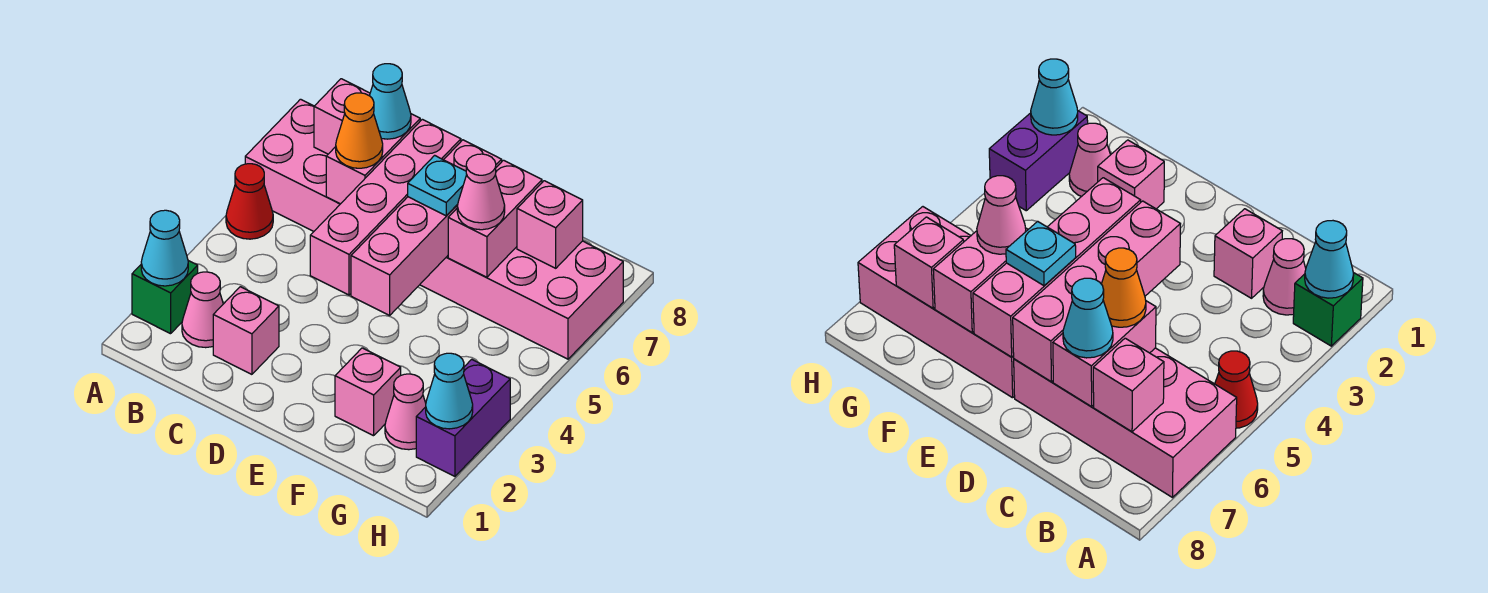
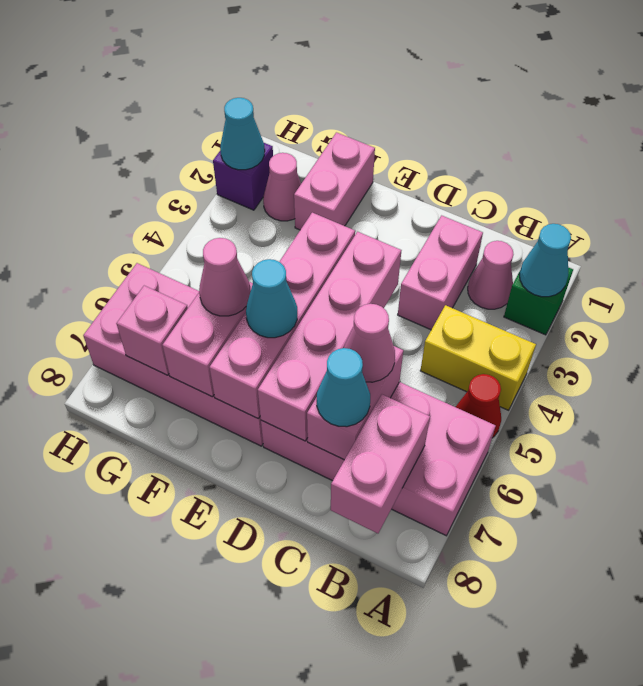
none -> yellow 1x2 brick [420,305,536,410]
pink 1x1 brick [314,79,370,154] -> pink 1x2 brick [331,395,430,533]
pink 1x1 brick [213,287,279,374] -> pink 1x2 brick [398,216,483,330]
orange 1x1 cone [336,93,383,168] -> pink 1x1 cone [344,304,395,382]
cyan 1x1 plate [408,155,467,216] -> cyan 1x1 cone [246,259,297,338]
pink 1x1 brick [335,348,401,436] -> pink 1x2 brick [294,132,375,230]
purple 1x2 brick [416,359,510,476] -> purple 1x1 brick [213,143,273,210]

